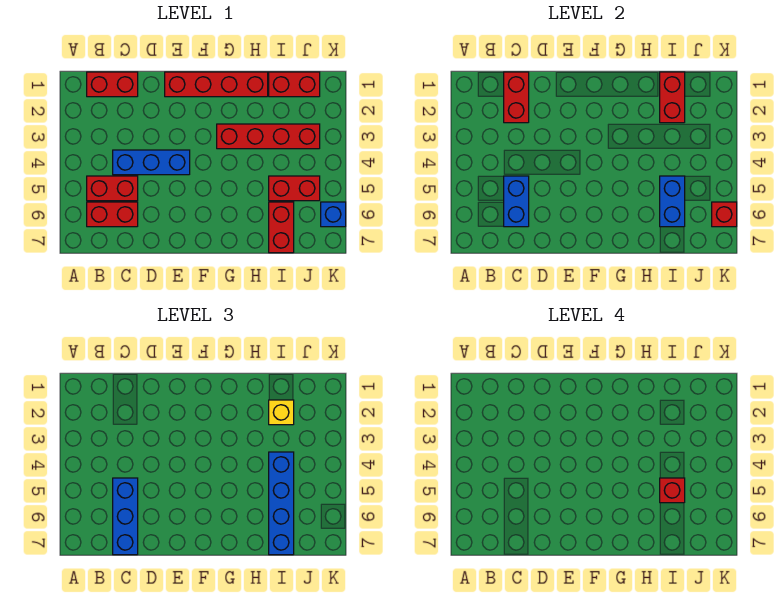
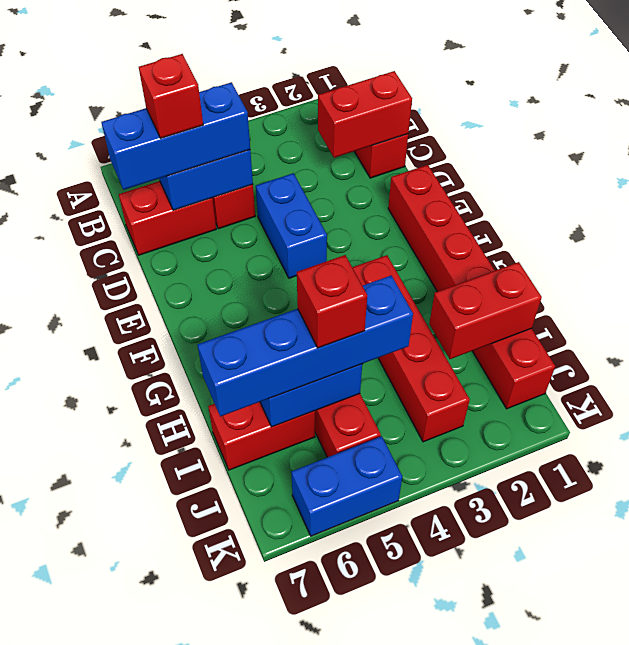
red 1x2 brick [87,202,138,227] -> red 1x2 brick turned to [119,181,216,255]
blue 1x3 brick [113,150,190,175] -> blue 1x2 brick [256,173,327,278]
yellow 1x1 brick [269,400,294,425] -> none
blue 1x1 brick [321,202,346,227] -> blue 1x2 brick [291,436,402,536]
red 1x1 brick [712,202,737,227] -> red 1x1 brick moved to [139,54,203,138]

